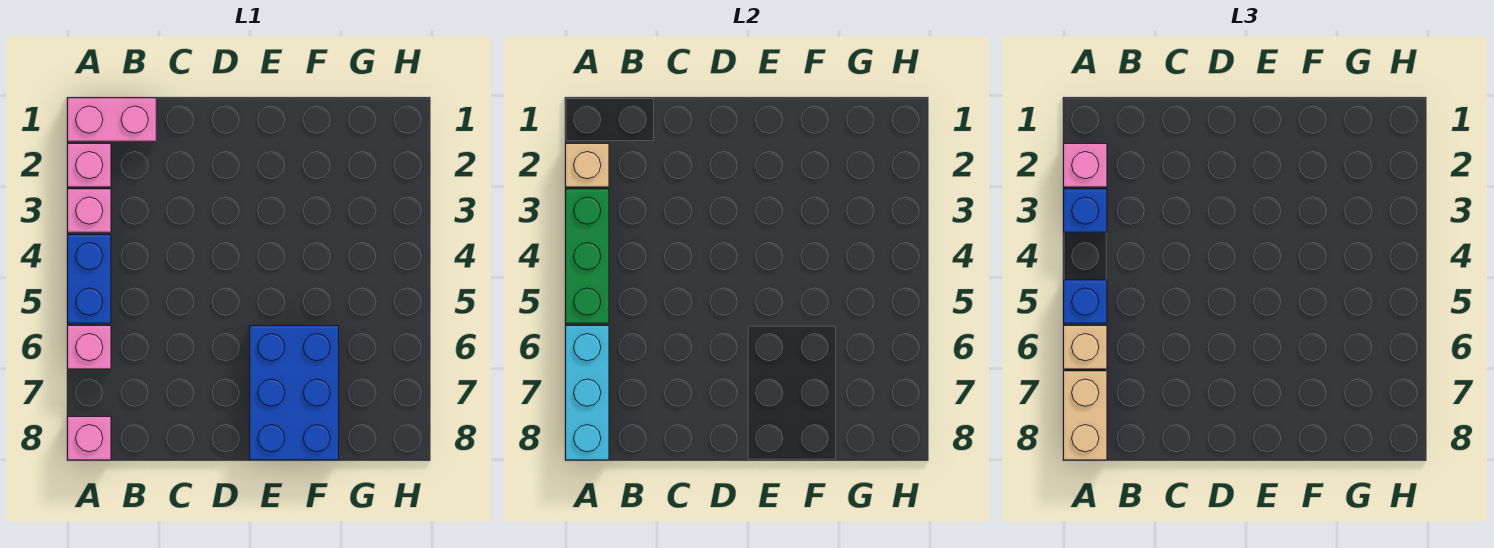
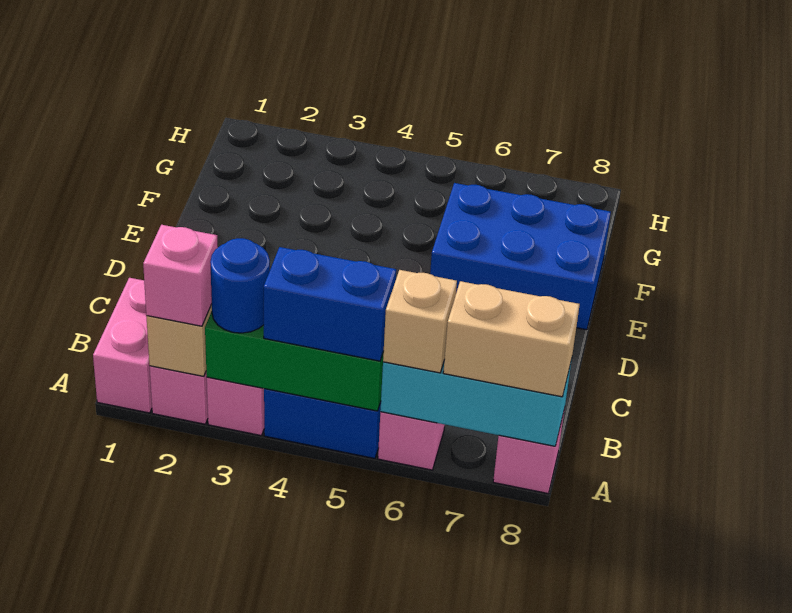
blue 1x1 brick [1064,189,1107,232] -> blue 1x1 round brick [210,238,270,333]
blue 1x1 brick [1064,280,1107,323] -> blue 1x2 brick [264,247,396,361]

